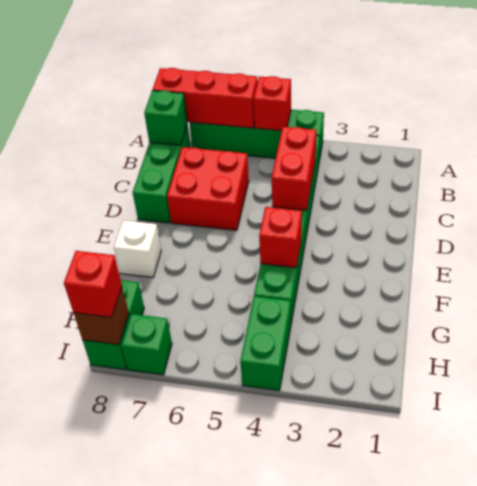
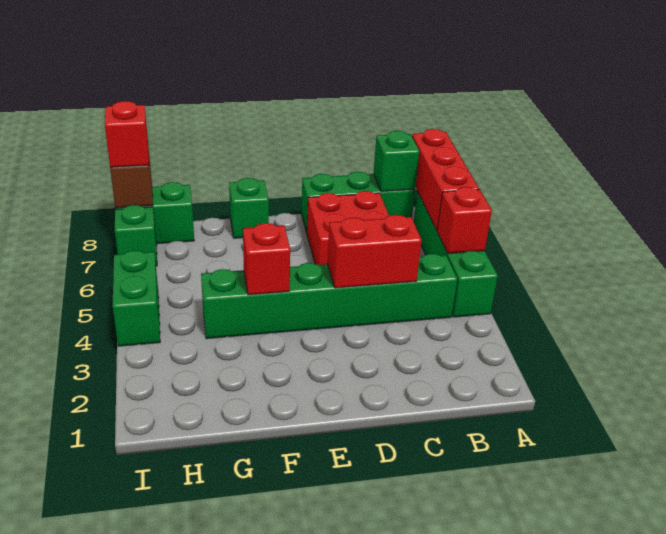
white 1x1 brick [114,220,161,277] -> green 1x1 brick [229,178,269,238]
green 1x2 brick [240,296,291,391] -> green 1x2 brick turned to [113,250,160,346]

